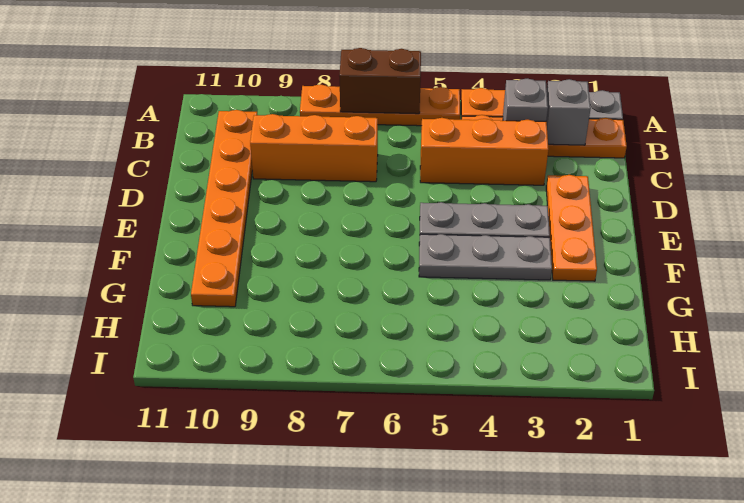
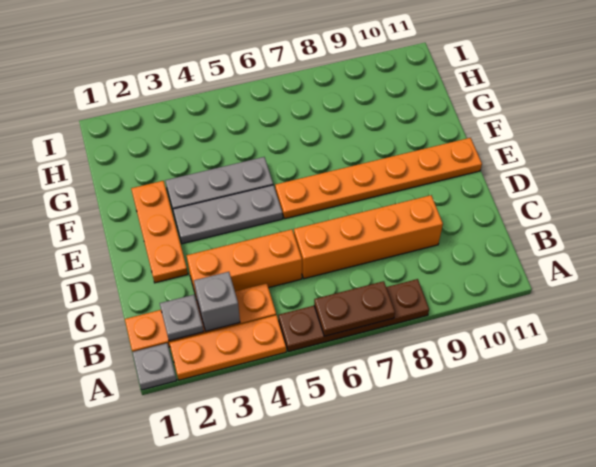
orange 1x4 plate [300,84,460,126] -> brown 1x4 plate [278,279,429,352]
brown 1x2 brick [339,48,421,114] -> brown 1x2 plate [314,281,395,336]
grey 1x1 brick [546,79,591,145] -> grey 1x1 plate [160,295,204,341]
orange 1x6 plate [191,110,257,307] -> orange 1x6 plate turned to [275,138,482,219]
orange 1x3 brick [250,114,378,182] -> orange 1x4 brick [294,195,443,279]

